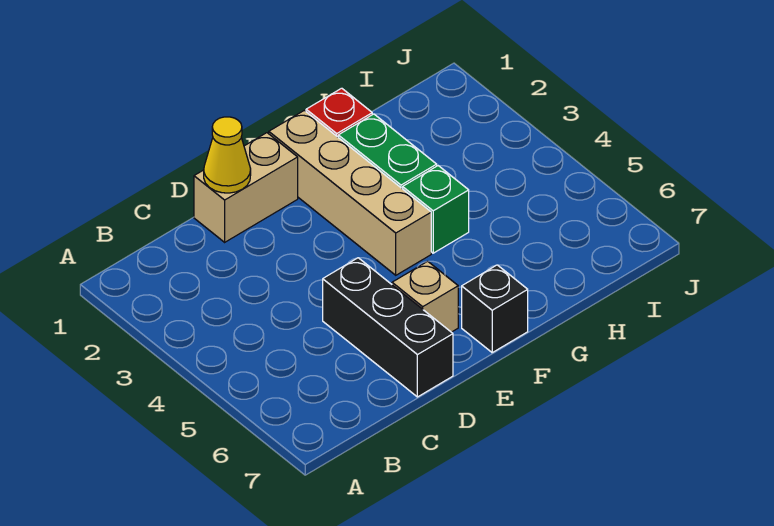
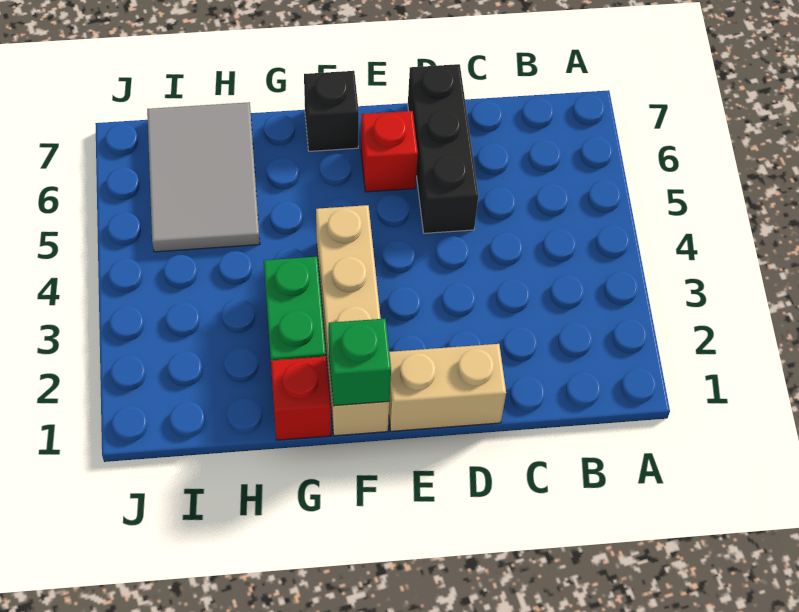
yellow 1x1 cone [204,117,251,193] -> none
tan 1x1 brick [392,261,458,332] -> red 1x1 brick [361,111,418,192]
green 1x1 brick [403,166,469,253] -> green 1x1 brick moved to [329,319,391,406]
none -> grey 2x3 tile [147,102,260,252]

